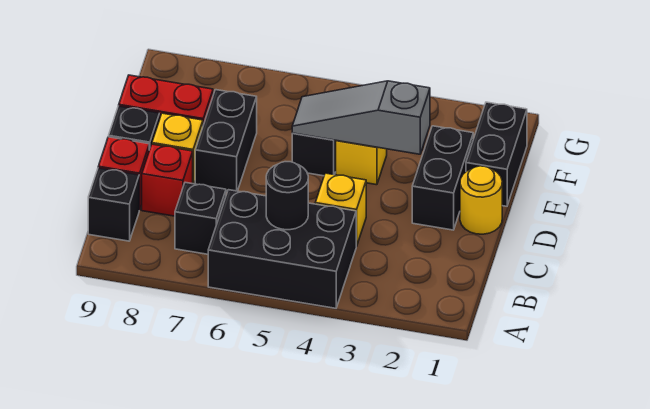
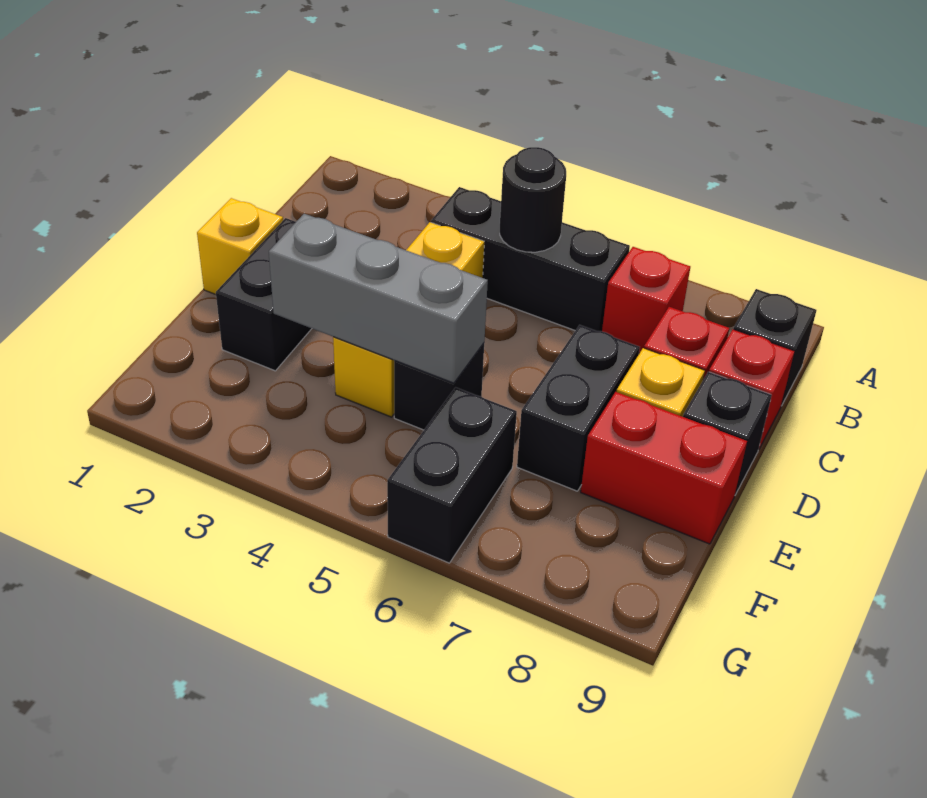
black 2x3 brick [208,190,356,308] -> black 1x3 brick [431,187,630,331]
black 1x1 brick [175,182,226,254] -> red 1x1 brick [602,247,690,353]
yellow 1x1 round brick [460,166,502,234] -> yellow 1x1 brick [197,198,283,295]
black 1x2 brick [466,102,527,206] -> black 1x2 brick moved to [387,387,517,563]
grey 1x3 slope [292,81,430,154] -> grey 1x3 brick [269,214,488,383]

